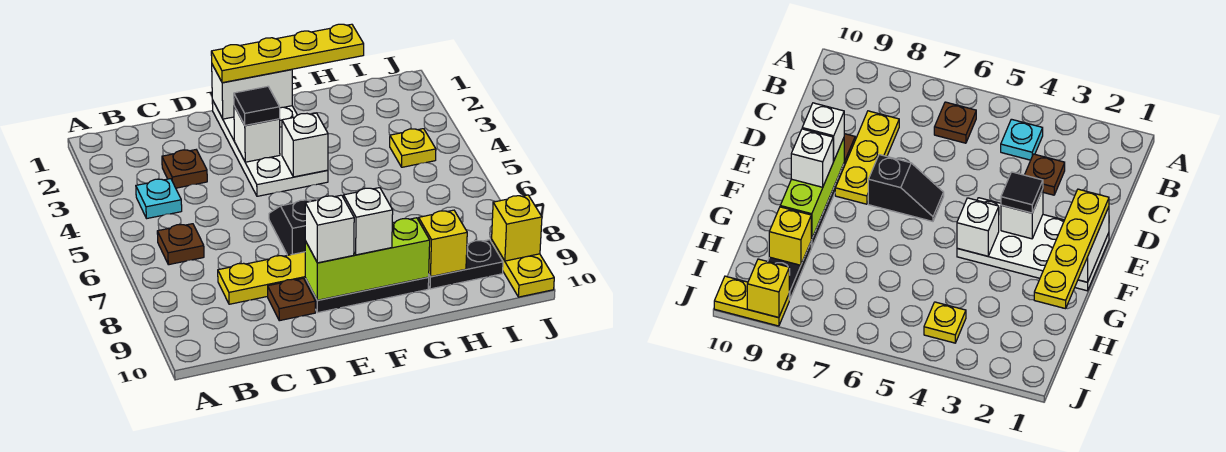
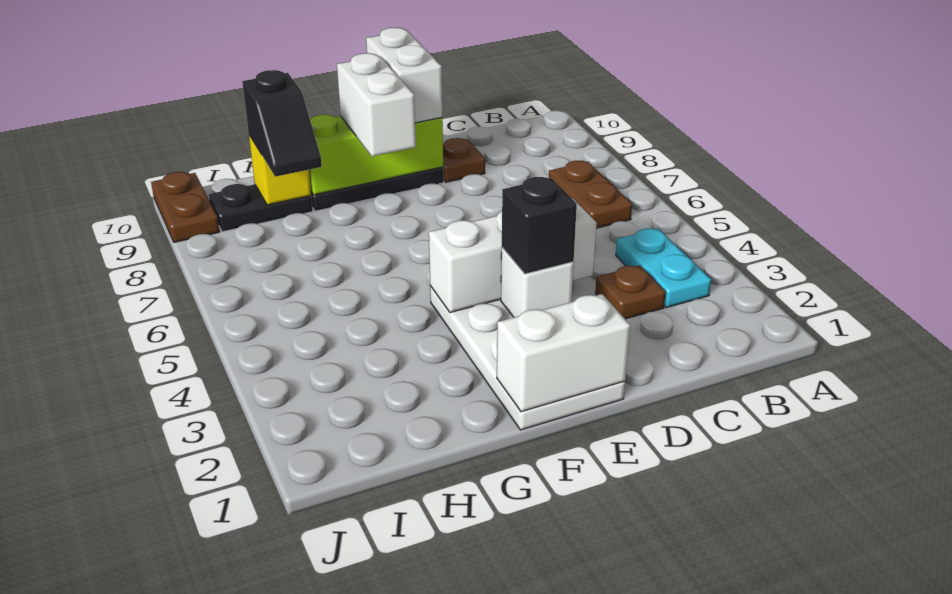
cyan 1x1 plate [136,179,182,219] -> cyan 1x2 plate [616,229,711,308]
brown 1x1 plate [157,224,204,265] -> brown 1x2 plate [549,161,632,228]
yellow 1x3 plate [218,252,305,304] -> none
yellow 1x4 plate [211,24,364,83] -> none
black 1x1 tile [234,86,280,125] -> black 1x1 brick [502,177,577,274]
black 1x2 slope [269,199,316,255] -> black 1x2 slope moved to [242,70,322,177]
white 1x1 brick [305,195,354,263] -> white 1x2 brick [366,28,442,123]
white 1x1 brick [282,113,328,177] -> white 1x3 brick [429,198,597,312]
white 1x1 brick [344,188,393,255] -> white 1x2 brick [337,53,416,156]
yellow 1x1 plate [390,129,436,167] -> none
yellow 1x2 plate [492,241,554,297] -> brown 1x2 plate [151,172,220,242]
yellow 1x1 brick [492,195,542,261] -> none

